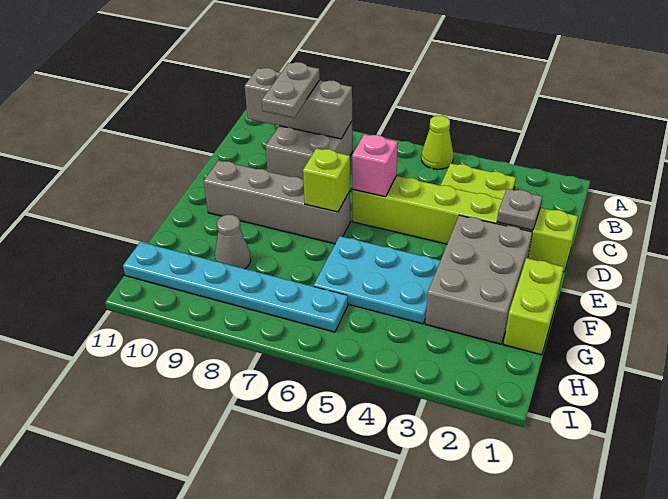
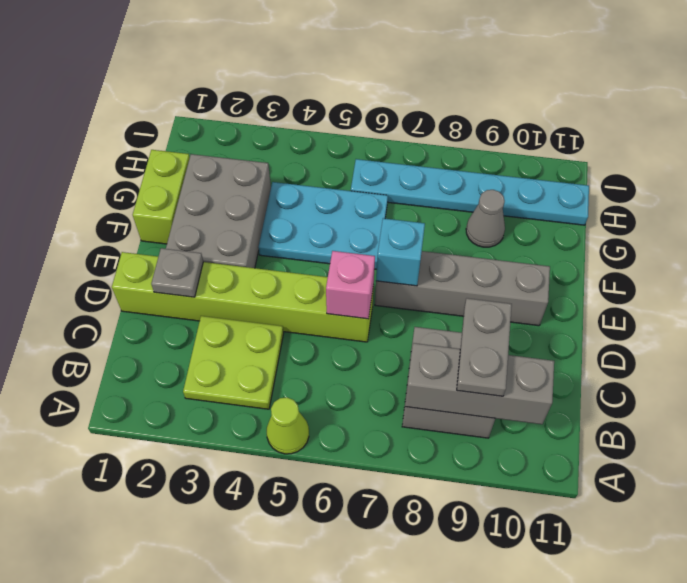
lime 1x1 brick [303,148,350,212] -> cyan 1x1 brick [376,218,425,286]

